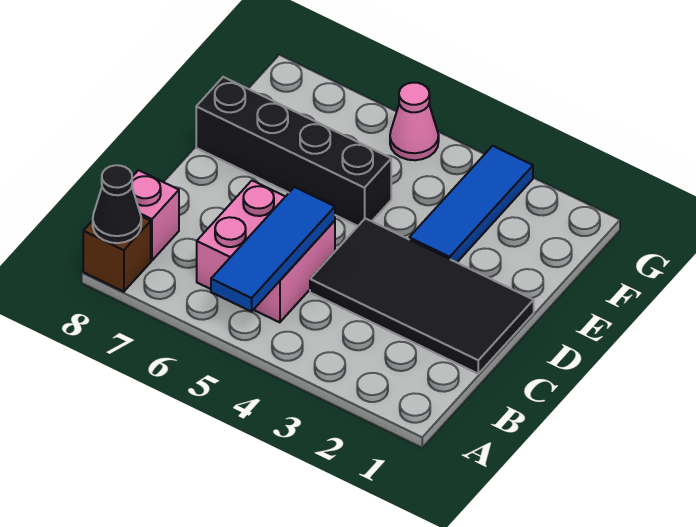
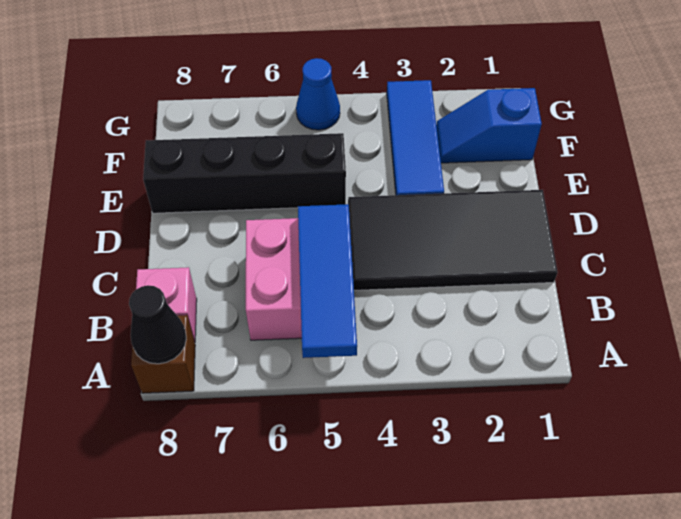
none -> blue 1x2 slope [436,88,542,163]
pink 1x1 cone [390,83,439,160] -> blue 1x1 cone [296,58,340,130]

